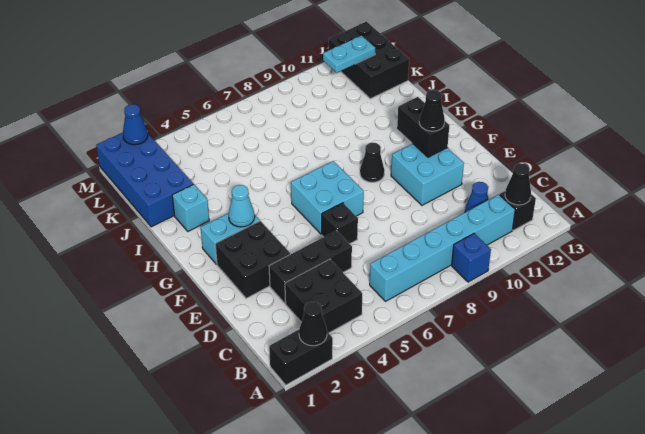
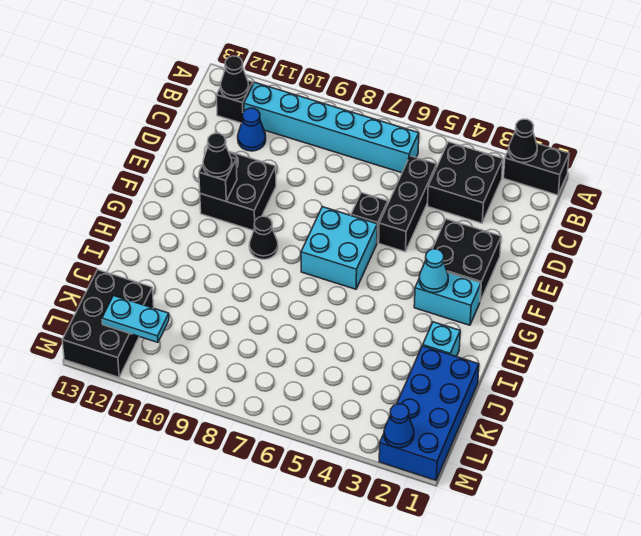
blue 1x1 brick [452,234,491,282] -> none
black 1x3 brick [269,231,352,303] -> black 1x3 brick turned to [379,156,437,252]
cyan 2x2 brick [391,144,464,205] -> black 2x2 brick [200,152,276,231]
black 1x2 brick [397,97,449,157] -> black 1x1 brick [199,157,237,201]

